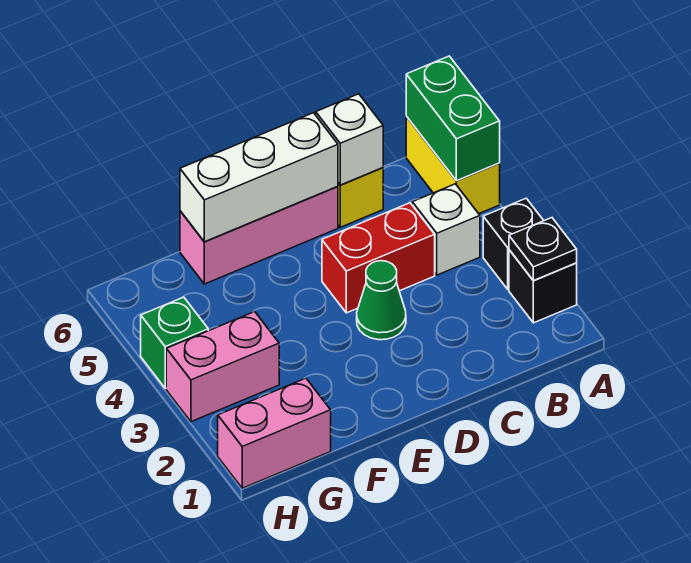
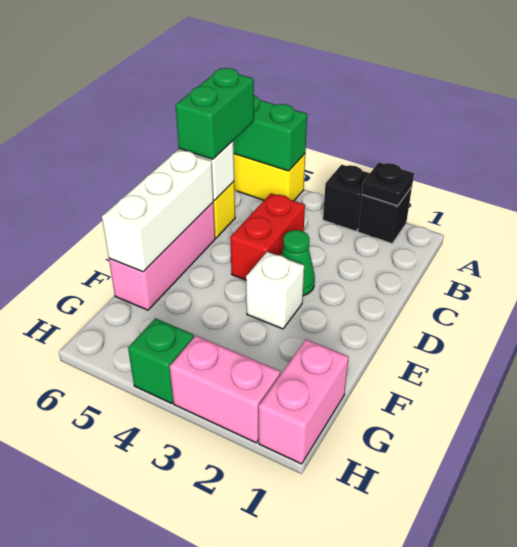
white 1x1 brick [412,184,480,275] -> white 1x1 brick moved to [246,252,304,329]
none -> green 1x2 brick [175,68,254,159]
pink 1x2 brick [166,312,279,422] -> pink 1x2 brick turned to [170,336,280,443]

